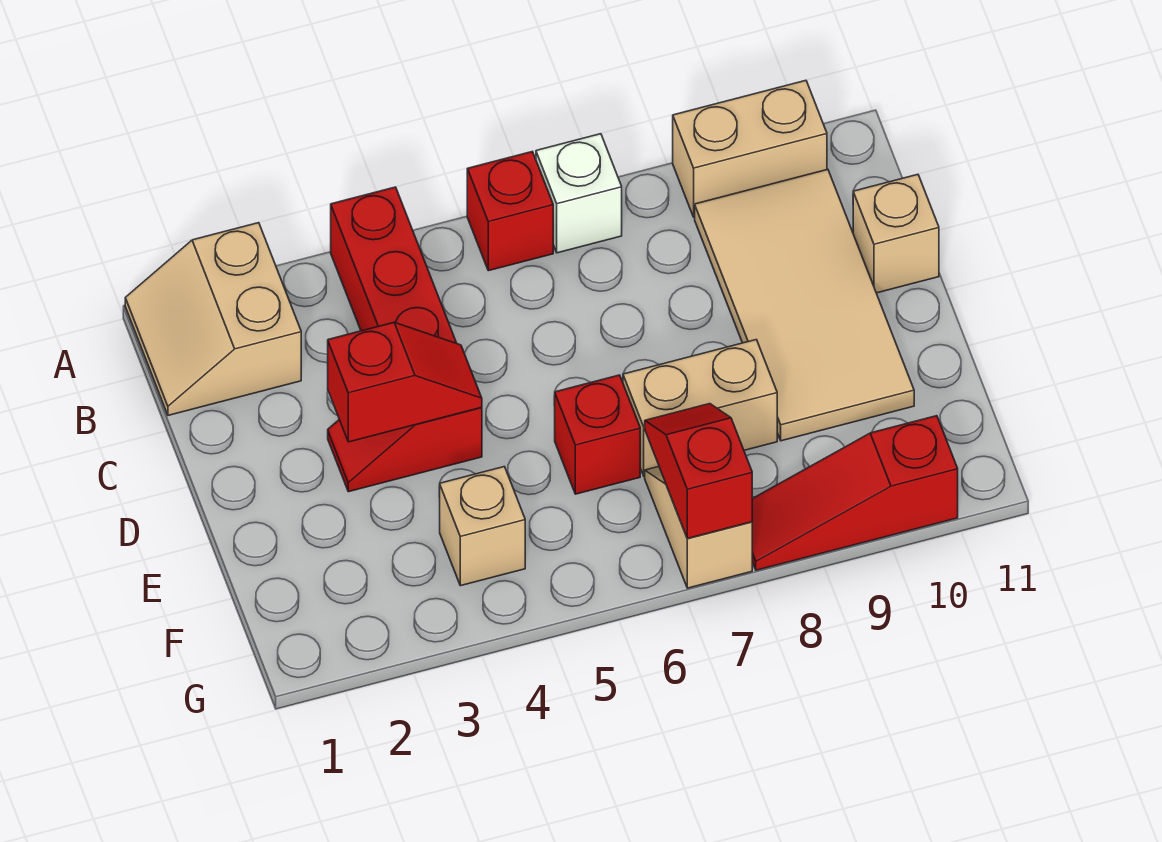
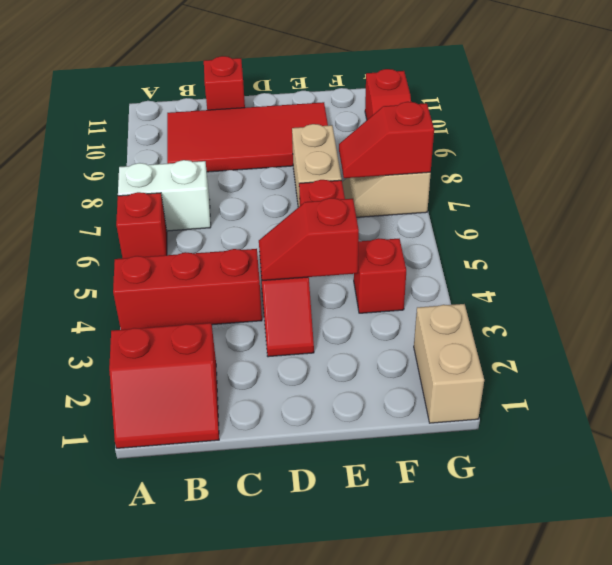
tan 2x2 slope [125,223,301,415] -> red 2x2 slope [109,323,219,448]
white 1x1 brick [536,134,622,253] -> white 1x2 brick [118,160,211,231]
tan 1x2 brick [673,81,827,217] -> tan 1x2 brick moved to [414,304,484,423]
tan 2x4 tile [695,170,914,441] -> red 2x4 tile [167,102,328,172]
tan 1x1 brick [853,175,939,293] -> red 1x1 brick [204,56,245,110]
red 1x2 slope [328,322,482,442] -> red 1x2 slope turned to [259,198,359,280]
tan 1x1 brick [439,467,525,586] -> red 1x1 brick [354,238,406,313]

